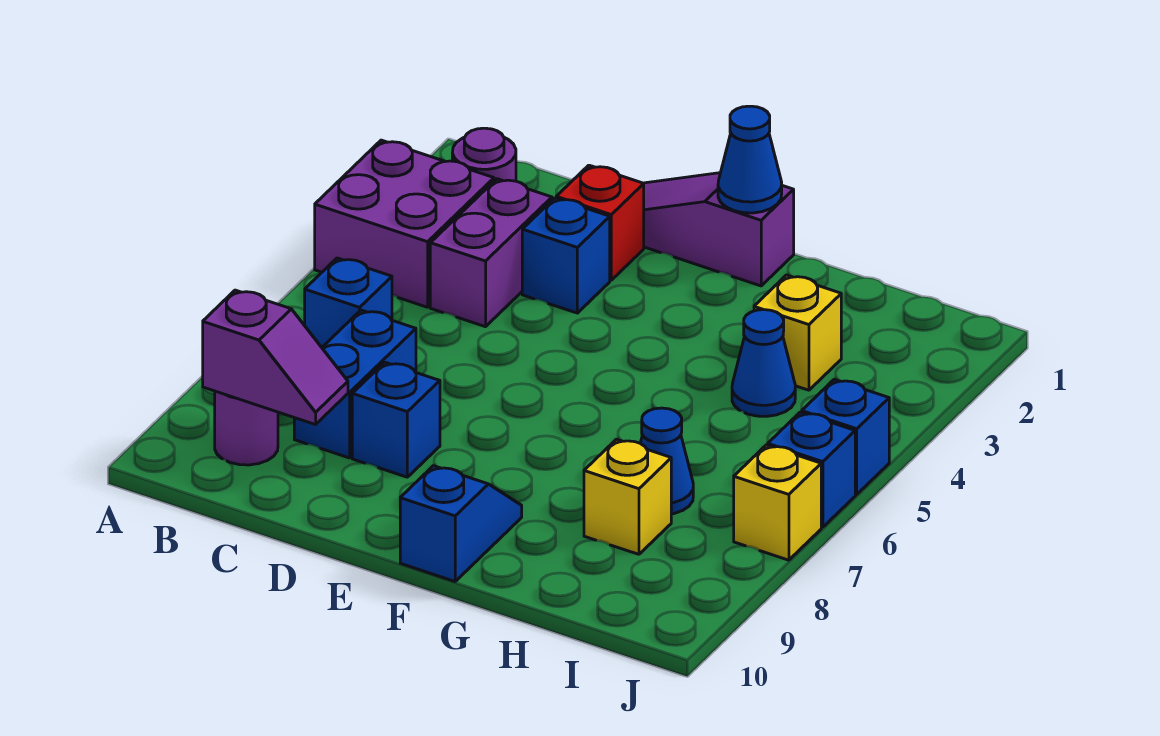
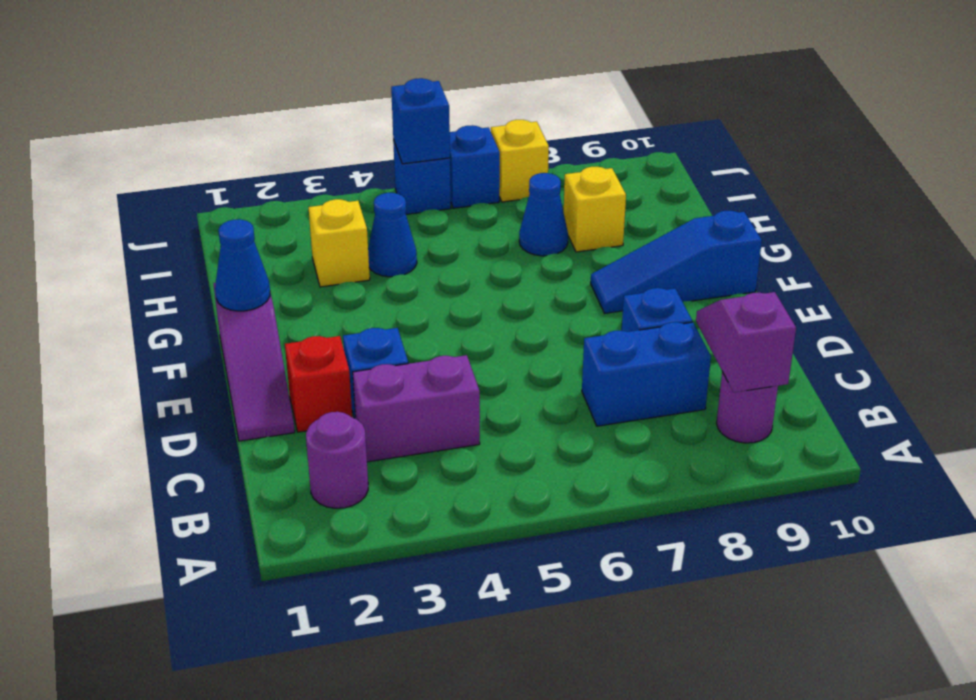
purple 2x2 brick [315,140,494,307] -> none
blue 1x1 brick [305,258,392,347] -> blue 1x1 brick moved to [391,78,450,164]
blue 1x2 slope [400,466,522,581] -> blue 1x3 slope [591,211,762,313]

